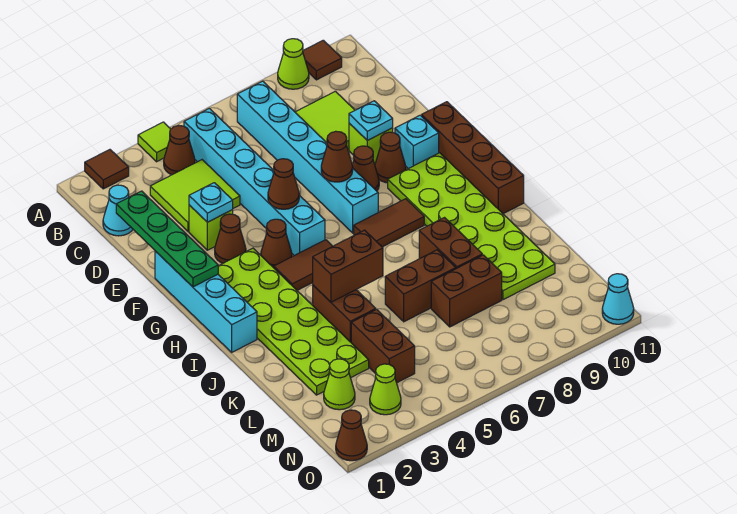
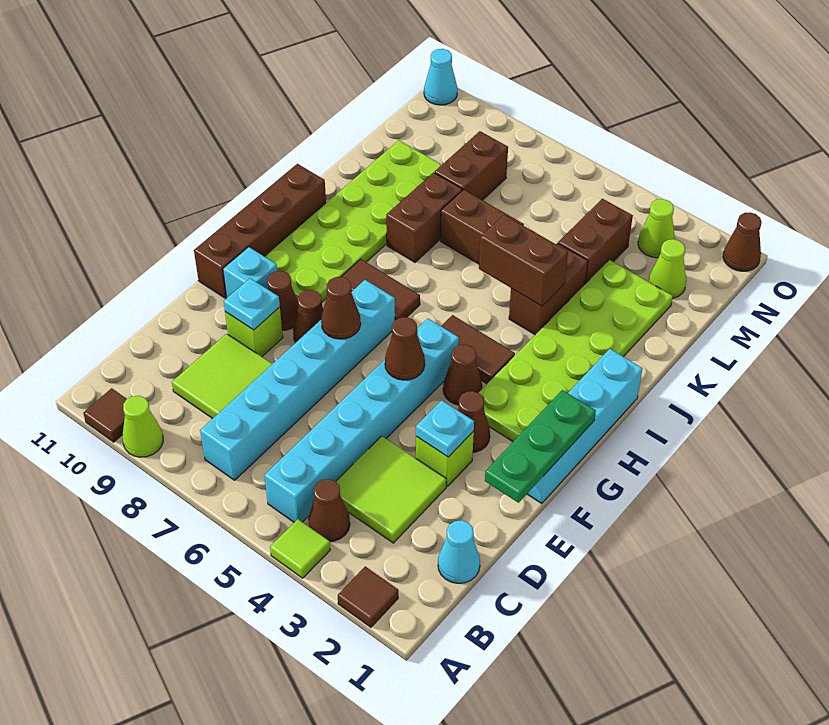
green 1x4 plate [116,191,218,287] -> green 1x3 plate [485,390,596,503]
brown 1x2 brick [431,255,502,327] -> brown 1x2 brick turned to [435,131,508,200]

